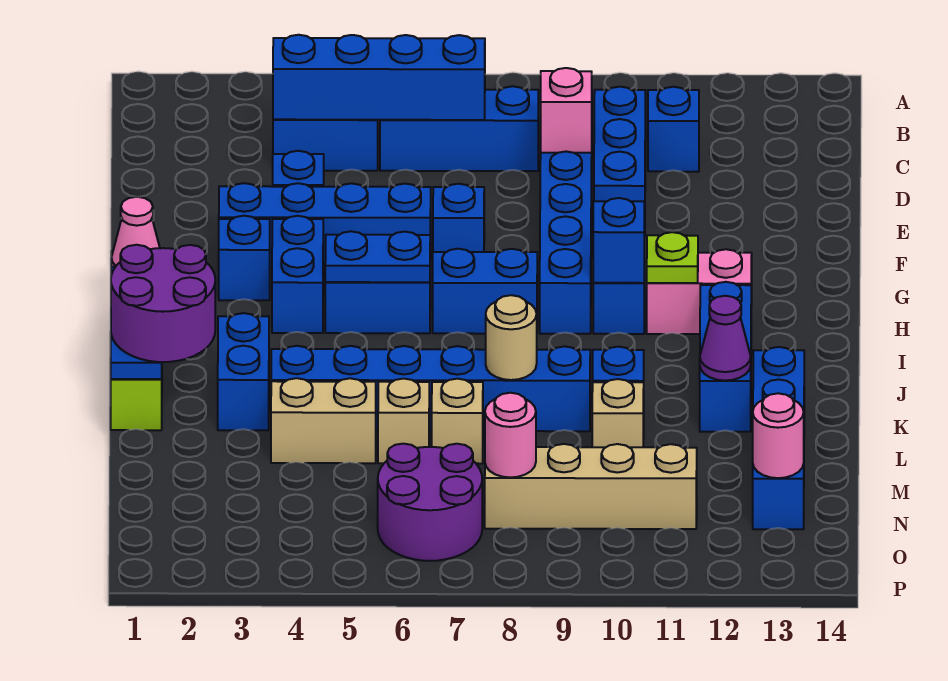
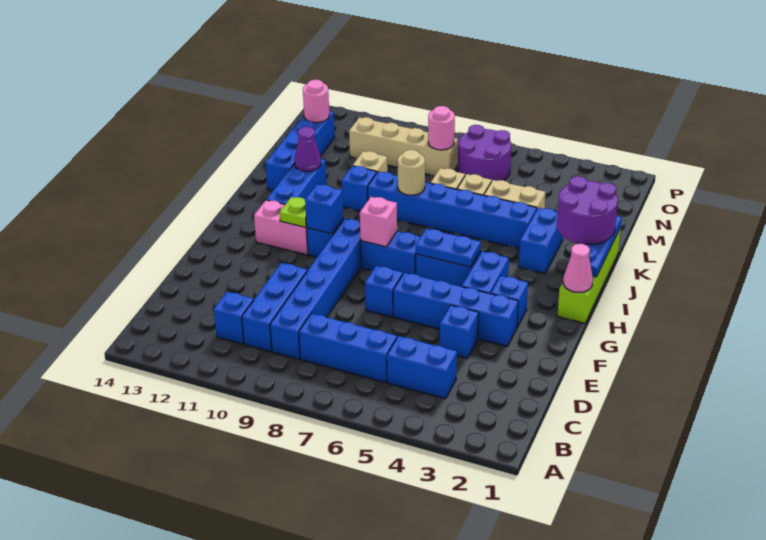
blue 1x4 brick [273,35,485,120] -> none
pink 1x1 brick [541,68,592,153] -> pink 1x1 brick moved to [360,197,397,247]

